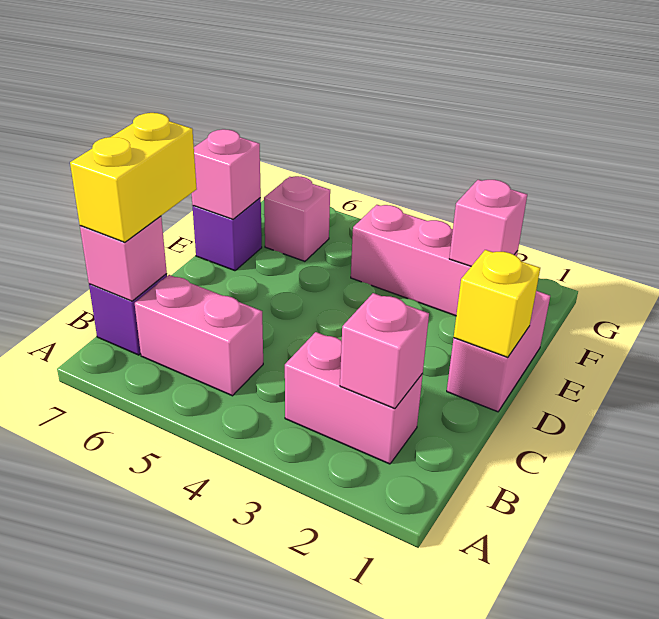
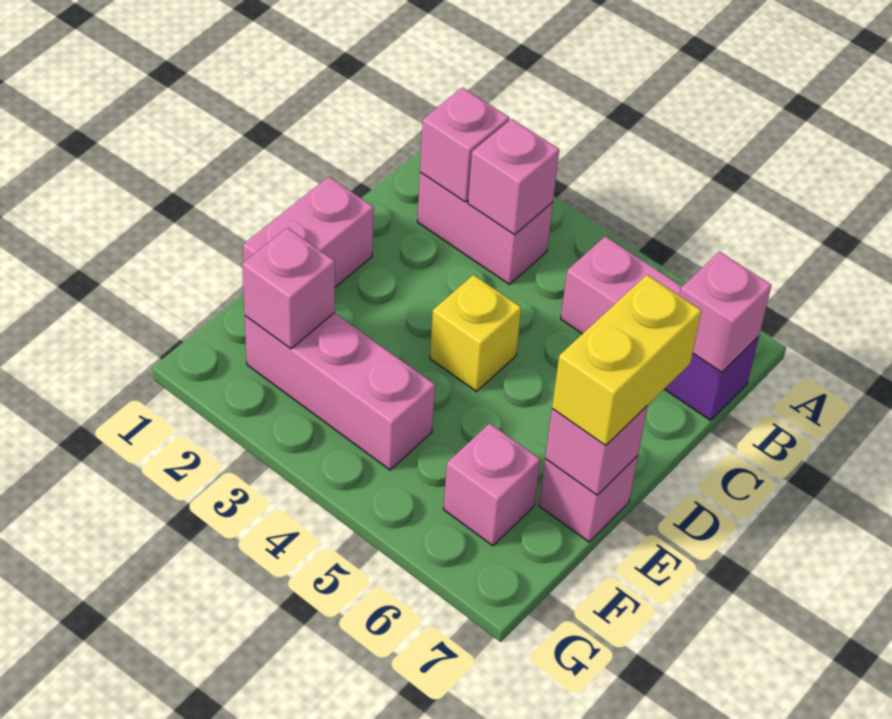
none -> pink 1x1 brick [468,119,559,235]
yellow 1x2 brick [70,113,197,242] -> yellow 1x2 brick moved to [552,275,702,445]
yellow 1x1 brick [454,250,540,358] -> yellow 1x1 brick moved to [430,275,521,391]
purple 1x1 brick [193,198,262,271] -> pink 1x1 brick [539,456,638,542]

